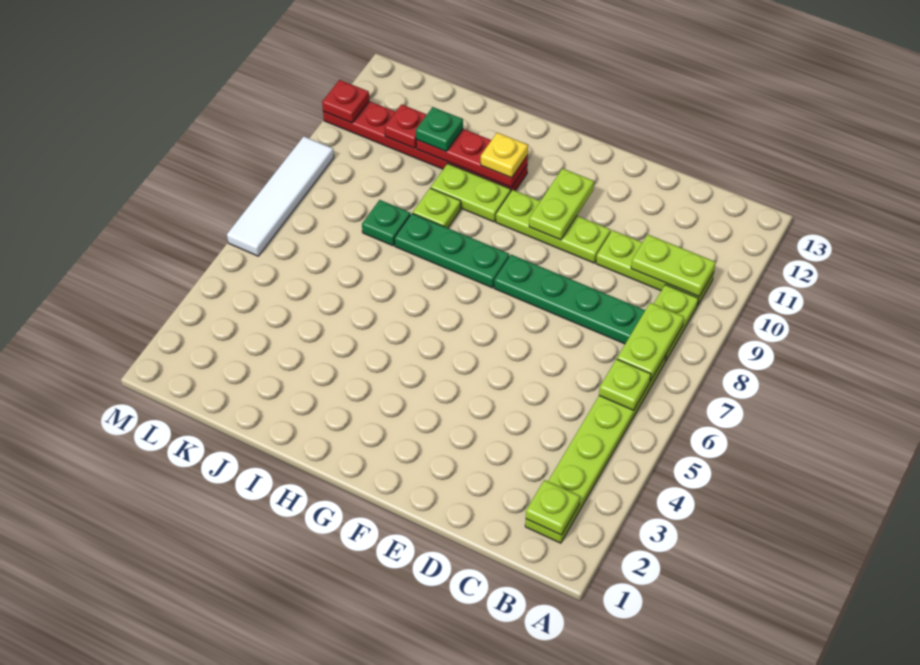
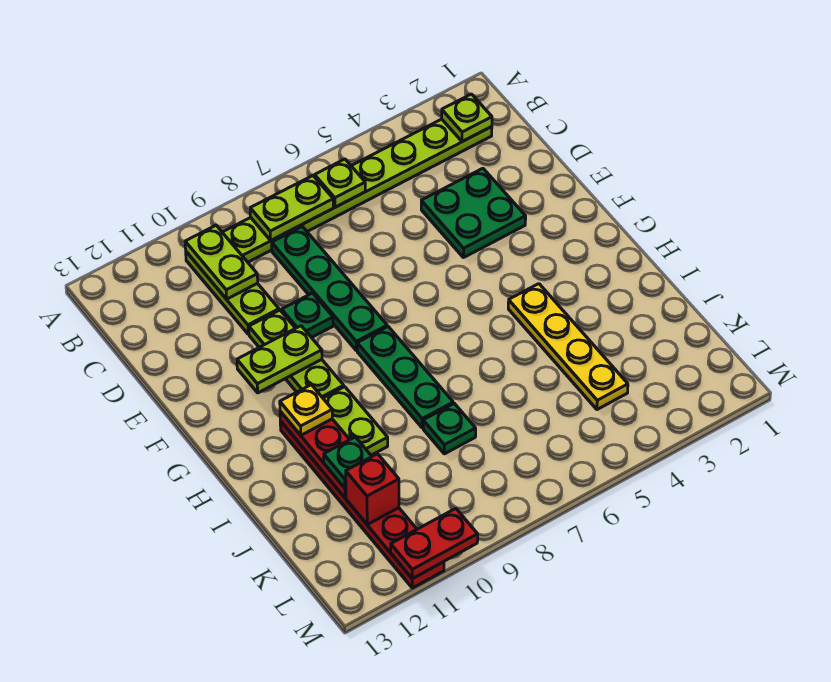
none -> green 2x2 plate [421,168,526,258]
none -> green 1x1 plate [282,293,333,338]
none -> yellow 1x4 plate [508,284,628,410]
lime 1x1 plate [413,188,461,228] -> none
red 1x1 plate [384,105,427,148] -> red 1x1 brick [346,454,399,524]
white 1x4 tile [227,137,334,256] -> none
red 1x1 plate [322,80,369,123] -> red 1x2 plate [391,508,478,579]

